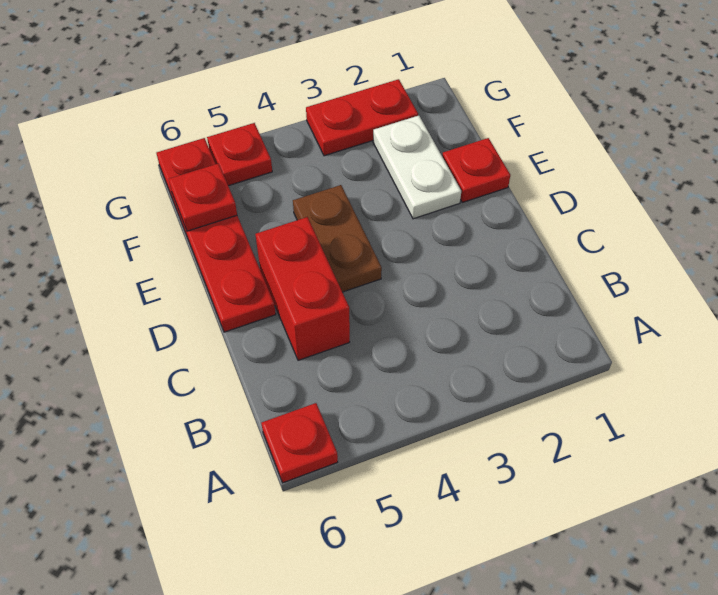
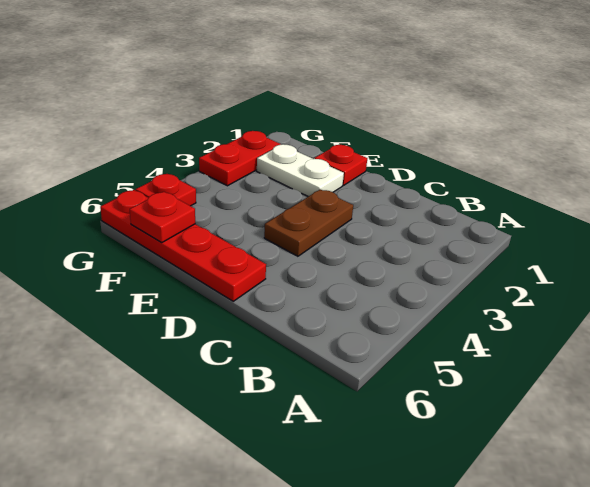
red 1x1 plate [261,403,338,483] -> none
red 1x2 brick [255,217,350,360] -> none
brown 1x2 plate [293,185,382,292] -> brown 1x2 plate turned to [264,189,353,256]

